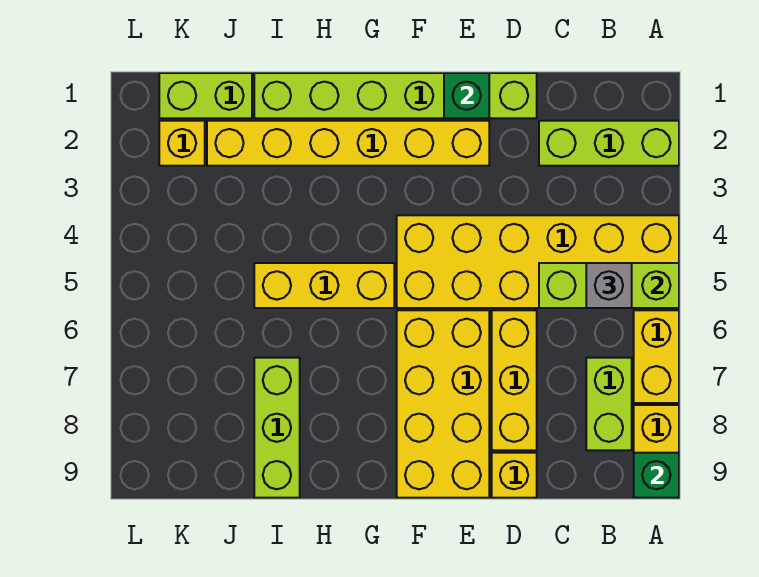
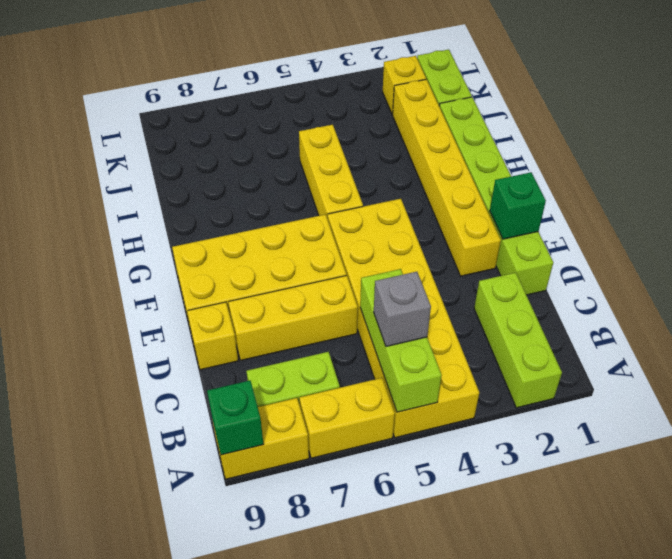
lime 1x3 brick [254,358,300,498] -> none

